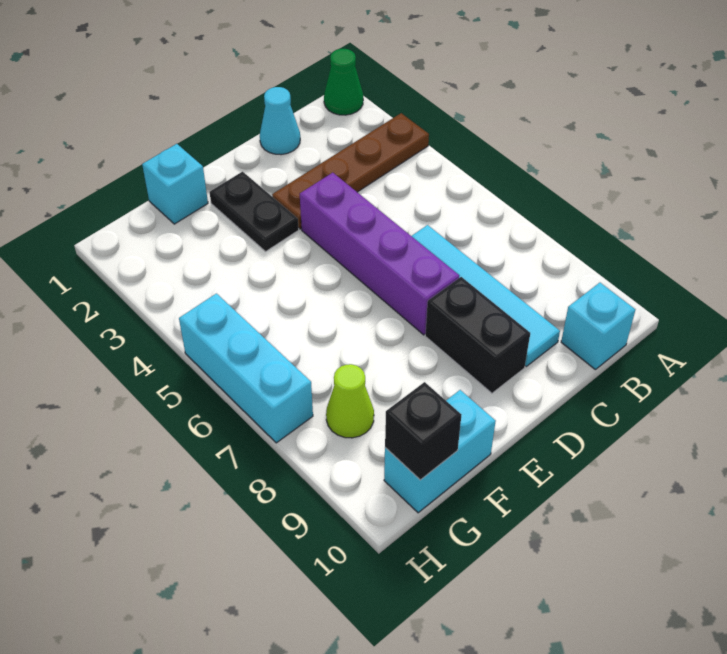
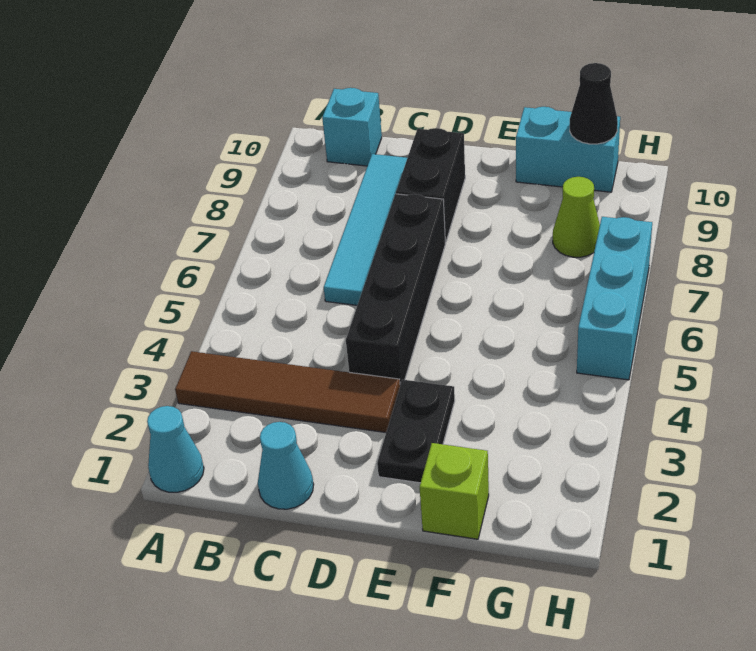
green 1x1 cone [324,49,363,115] -> cyan 1x1 cone [147,406,204,492]
brown 1x4 plate [272,113,429,229] -> brown 1x4 tile [175,351,400,433]
purple 1x4 brick [300,173,459,335] -> black 1x4 brick [346,194,445,385]
cyan 1x1 brick [142,144,208,224] -> lime 1x1 brick [420,443,489,539]
black 1x1 brick [385,382,461,480] -> black 1x1 cone [570,63,618,144]

